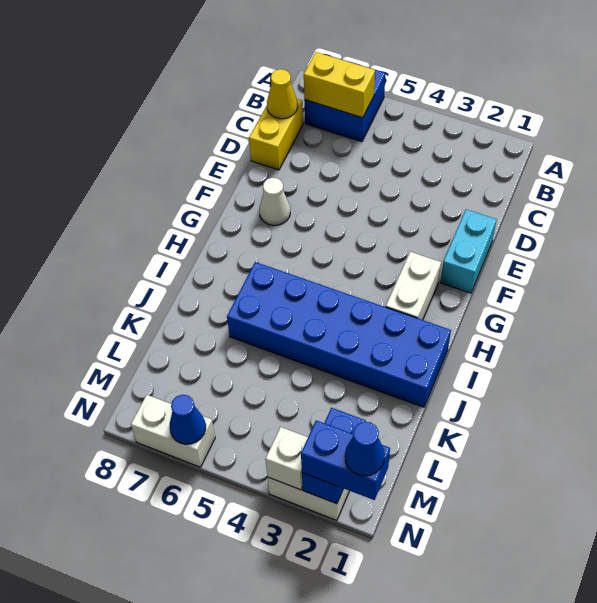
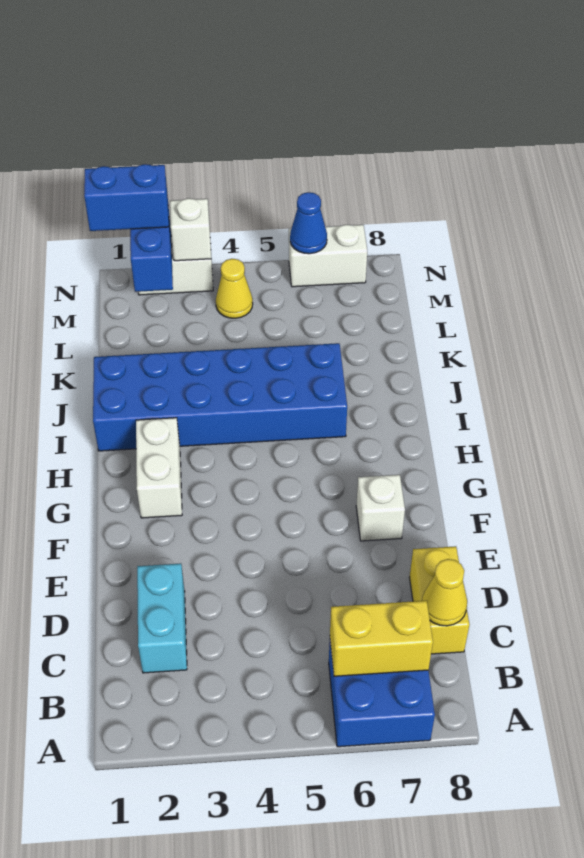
cyan 1x2 brick [440,209,497,293] -> cyan 1x2 brick moved to [137,563,187,673]
white 1x1 cone [259,178,290,225] -> white 1x1 brick [356,475,405,541]
none -> yellow 1x1 cone [216,259,253,318]
blue 1x1 cone [345,421,385,476] -> none

